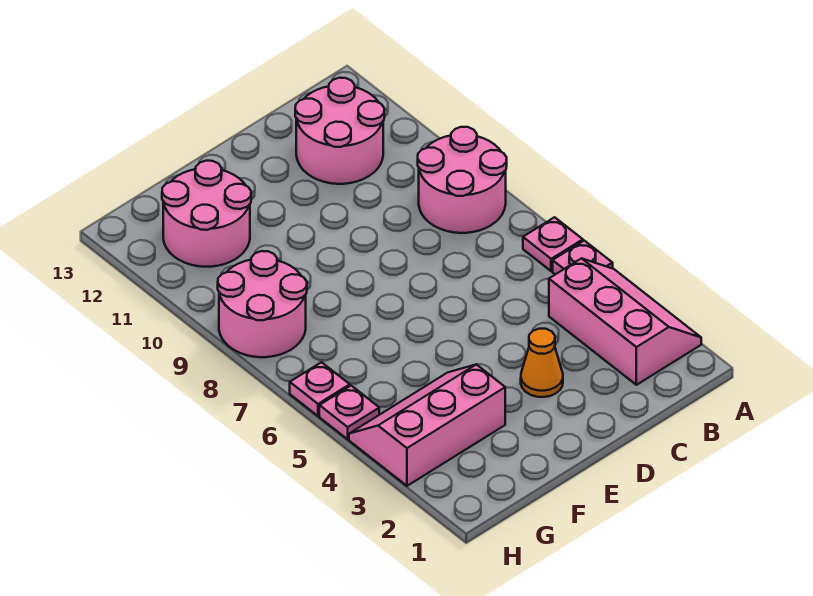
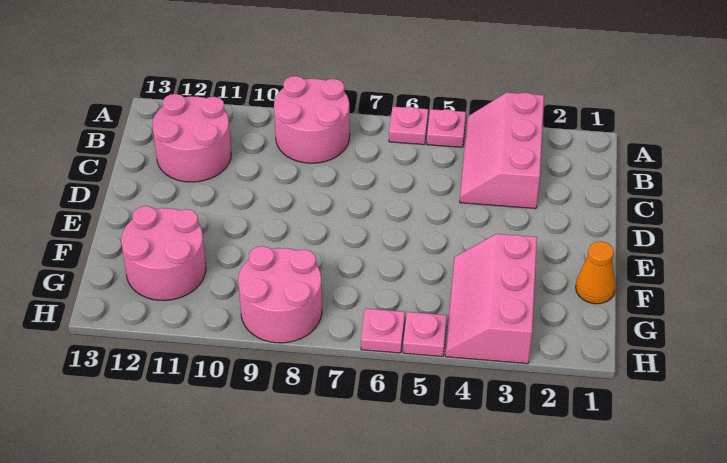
pink 2x3 slope [549,258,701,385] -> pink 2x3 slope turned to [460,92,544,209]
orange 1x1 cone [521,329,563,397] -> orange 1x1 cone moved to [576,241,616,304]

